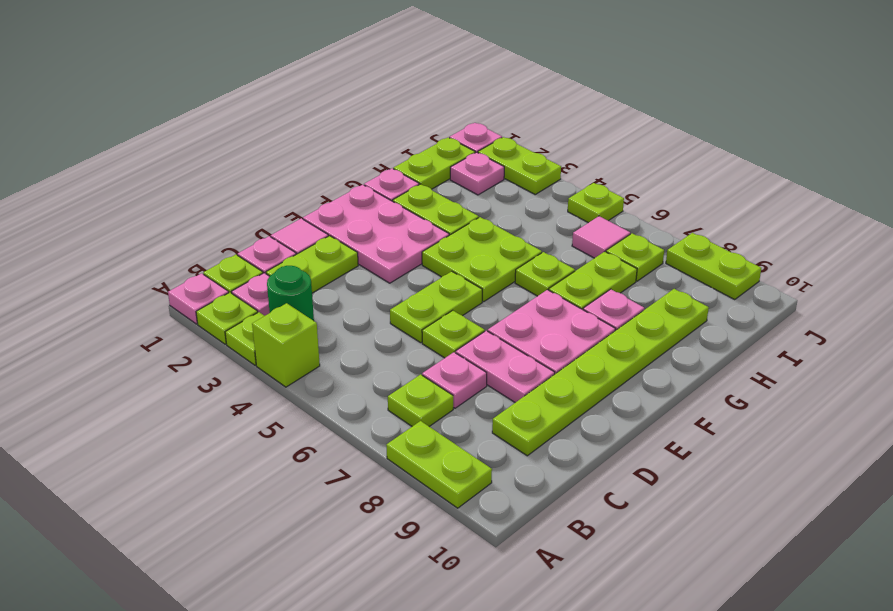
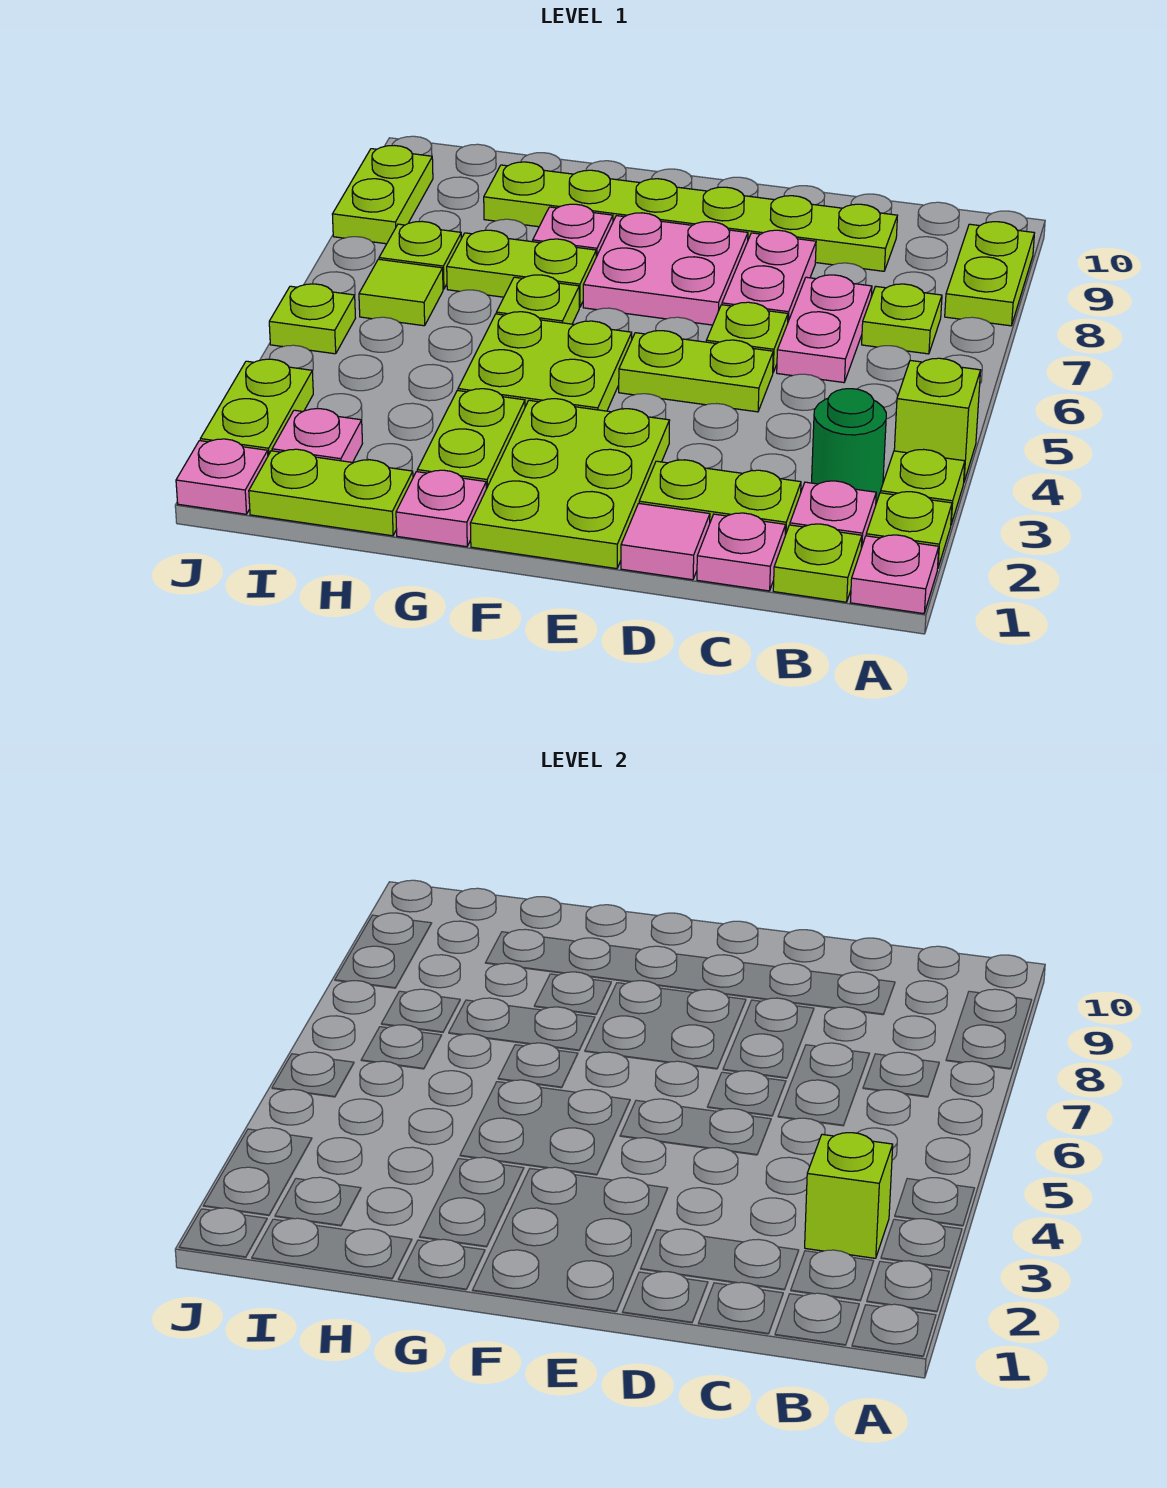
none -> lime 1x1 brick [805,1133,893,1258]
pink 1x1 plate [422,352,487,408] -> pink 1x2 plate [777,275,872,383]
pink 2x3 plate [303,185,449,283] -> lime 2x3 plate [470,399,670,569]
pink 1x1 tile [572,216,630,258] -> lime 1x1 tile [359,259,443,326]

